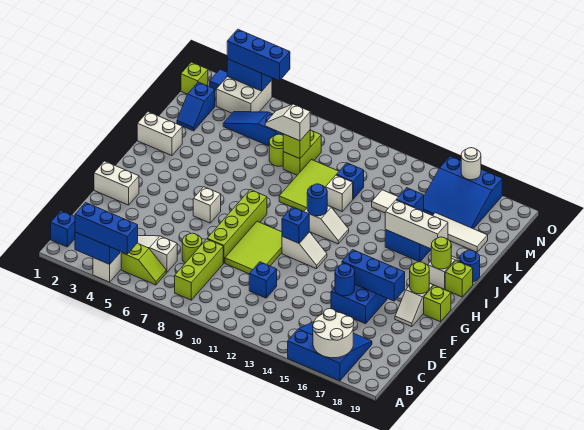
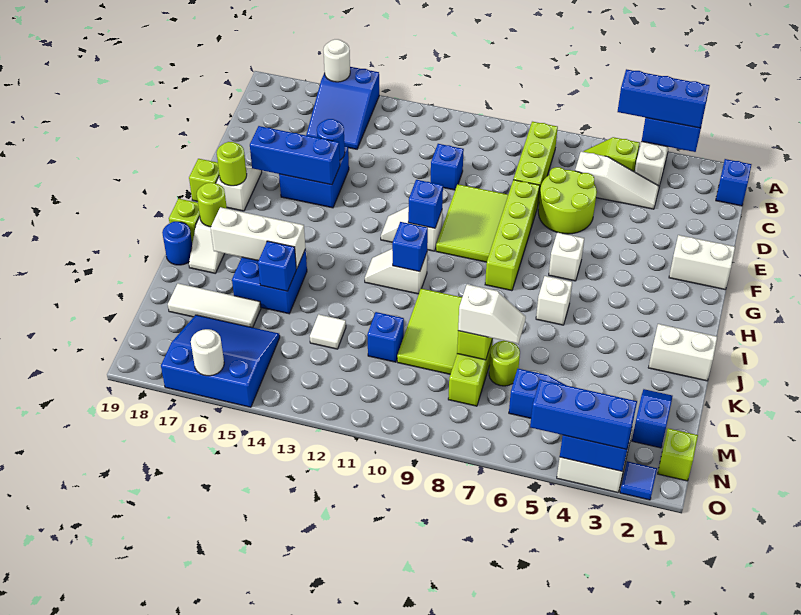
blue 3x3 slope [288,322,372,381] -> blue 2x3 slope [306,67,379,149]
white 2x2 round brick [313,309,354,358] -> white 1x1 round brick [323,39,350,82]
lime 1x1 round brick [182,233,202,263] -> lime 2x2 round brick [538,167,597,234]
blue 1x1 round brick [307,184,328,216] -> blue 1x1 brick [392,222,428,272]
white 1x1 brick [325,175,353,211] -> white 1x1 brick moved to [536,276,572,325]

